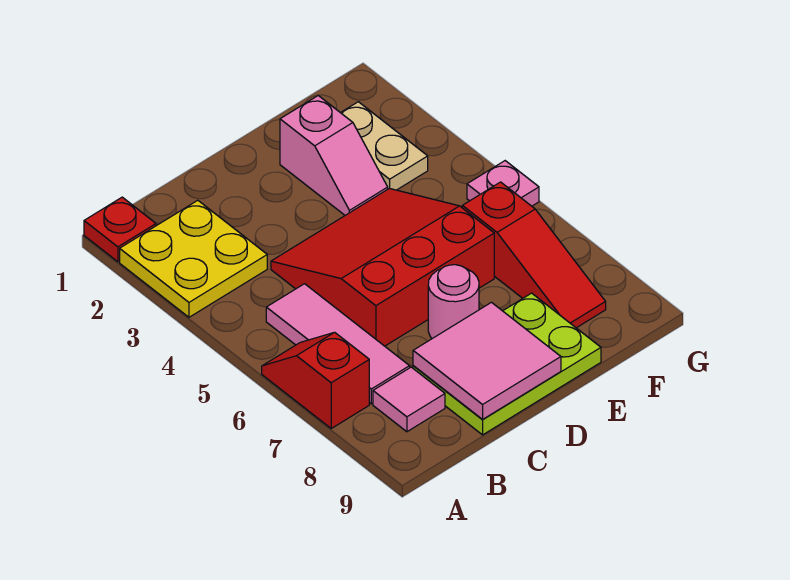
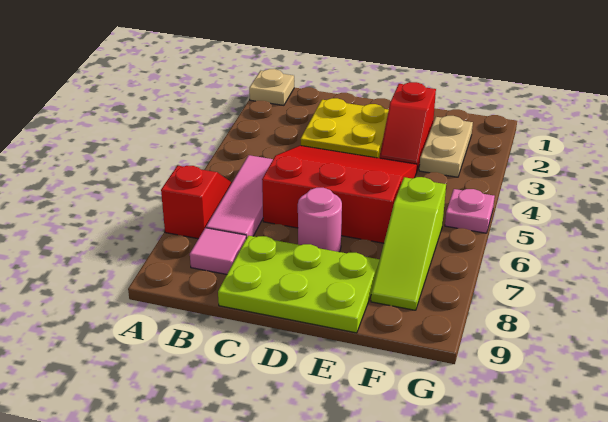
red 1x1 plate [84,197,156,262] -> tan 1x1 plate [249,69,294,105]
yellow 2x2 plate [120,200,267,317] -> yellow 2x2 plate moved to [301,98,389,158]
pink 2x2 tile [413,302,561,419] -> none
pink 1x2 slope [280,96,388,215] -> red 1x2 slope [379,82,436,170]
red 1x3 slope [462,182,606,328] -> lime 1x3 slope [371,177,446,310]

